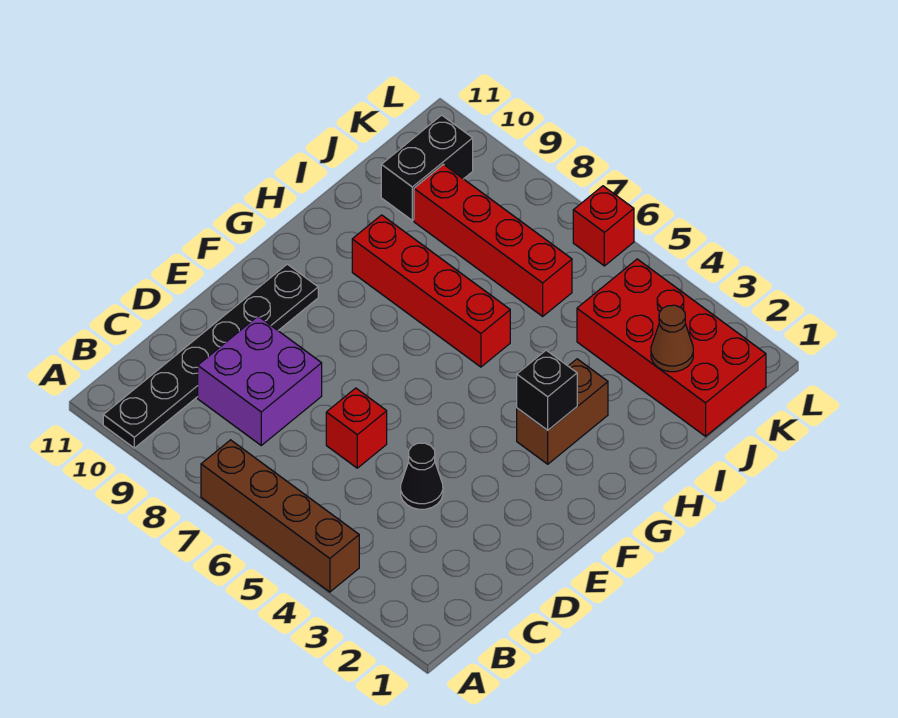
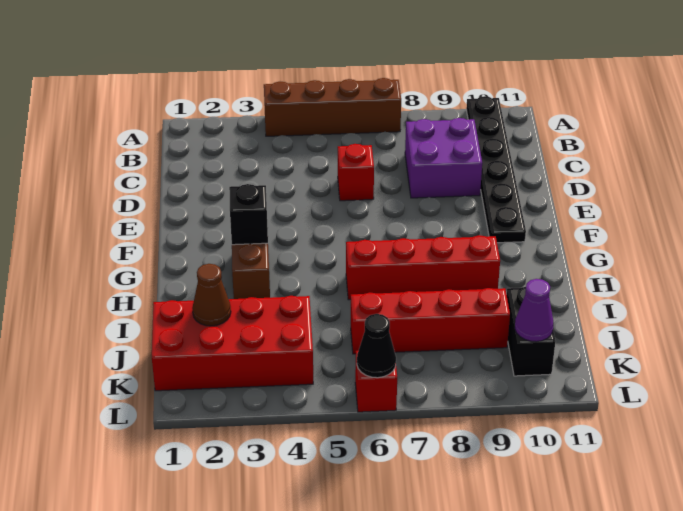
black 1x1 cone [401,443,443,509] -> black 1x1 cone moved to [357,314,396,378]
none -> purple 1x1 cone [515,279,553,342]

